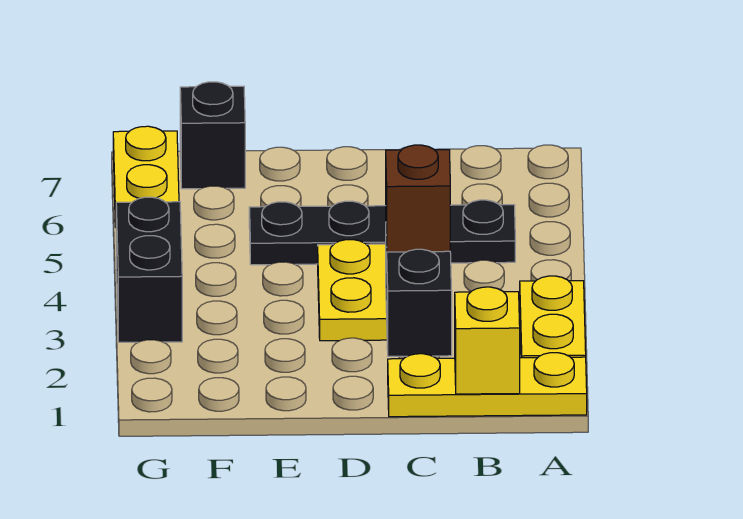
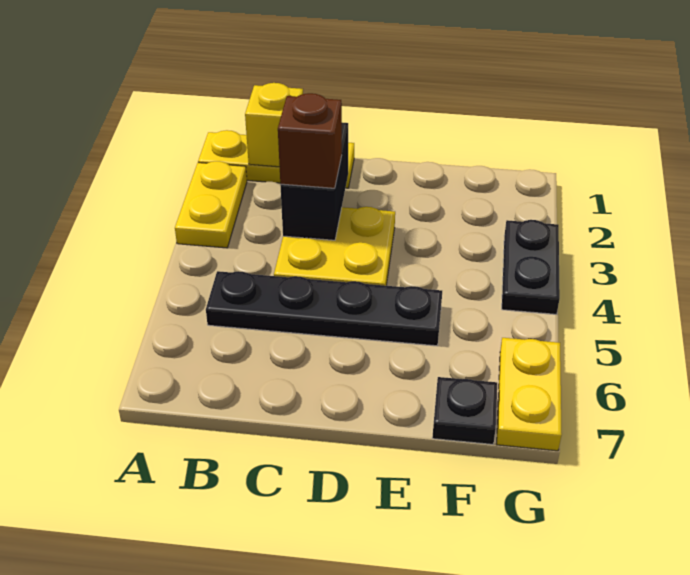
black 1x1 brick [180,82,245,189] -> black 1x1 plate [432,377,497,444]
black 1x2 brick [116,197,182,342] -> black 1x2 plate [502,220,560,314]

